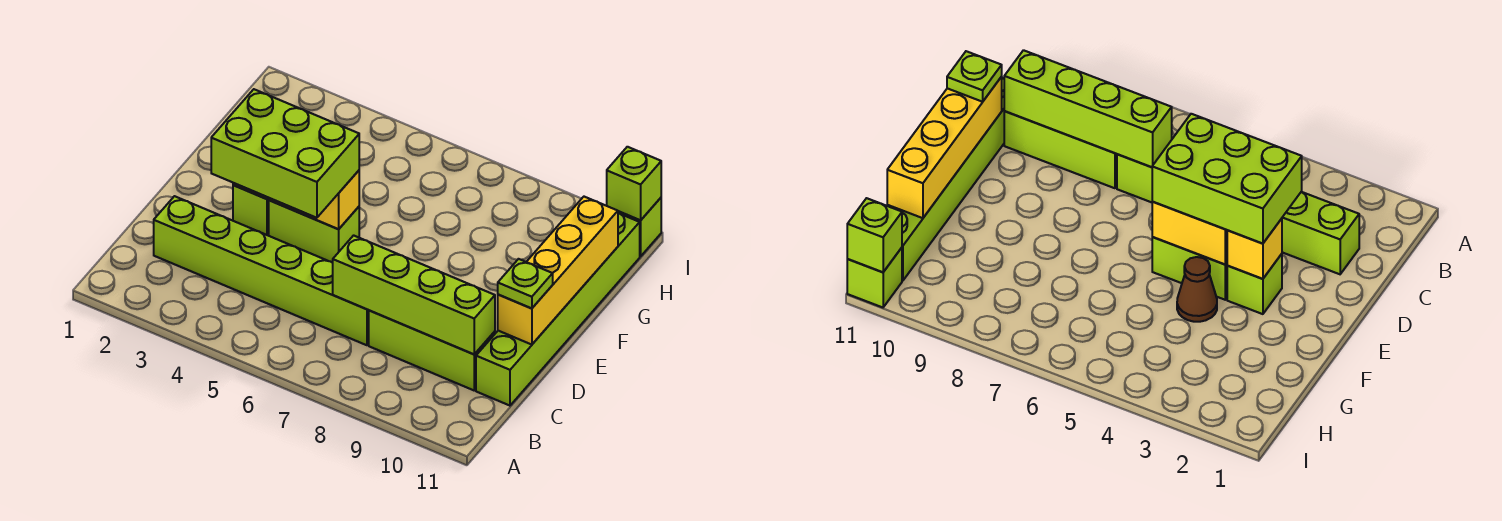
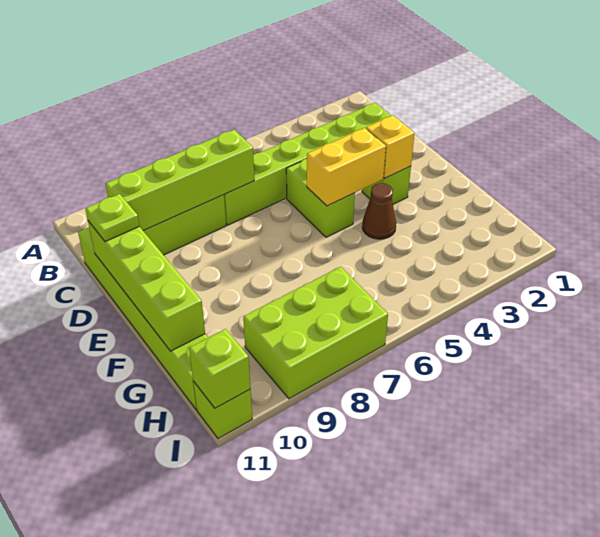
lime 2x3 brick [211,89,359,218] -> lime 2x3 brick moved to [243,267,388,399]
yellow 1x4 brick [498,197,618,345] -> lime 1x4 brick [88,221,205,351]
lime 1x2 brick [269,200,359,263] -> lime 1x2 brick turned to [286,159,355,237]

